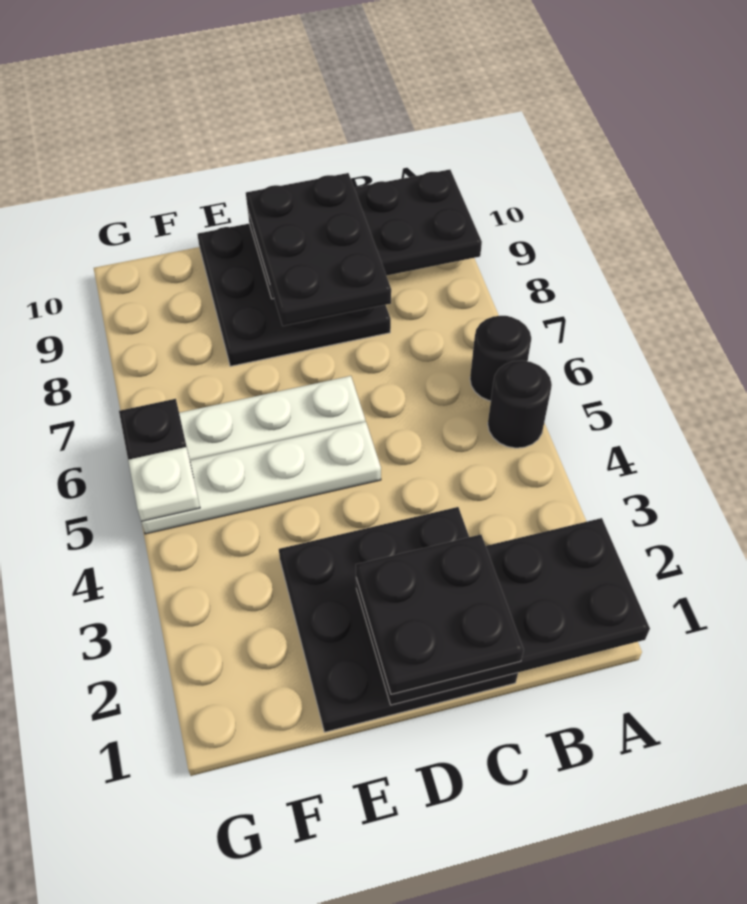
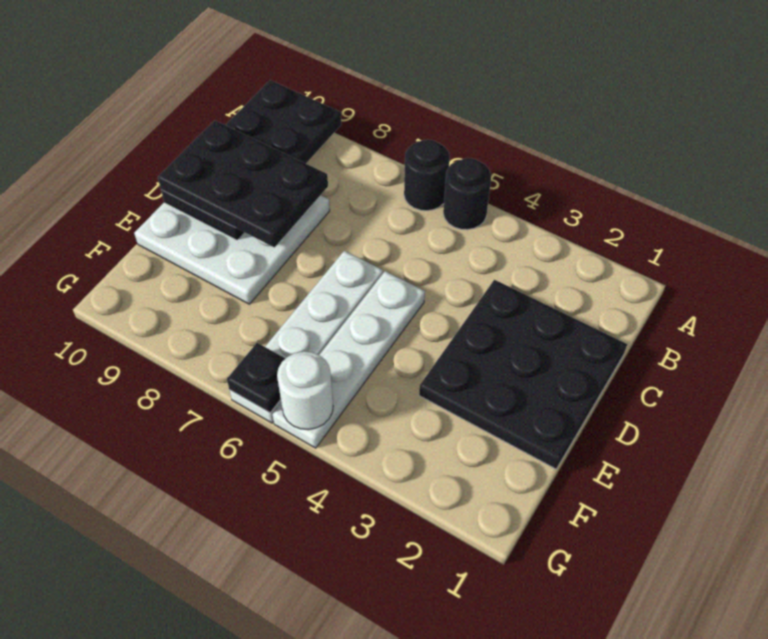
black 2x4 plate [356,518,650,705] -> none
black 2x2 plate [356,535,524,694] -> none
black 3x3 plate [197,224,391,366] -> white 3x3 plate [134,195,330,304]
white 1x1 plate [128,447,200,522] -> white 1x1 round brick [277,351,333,430]

